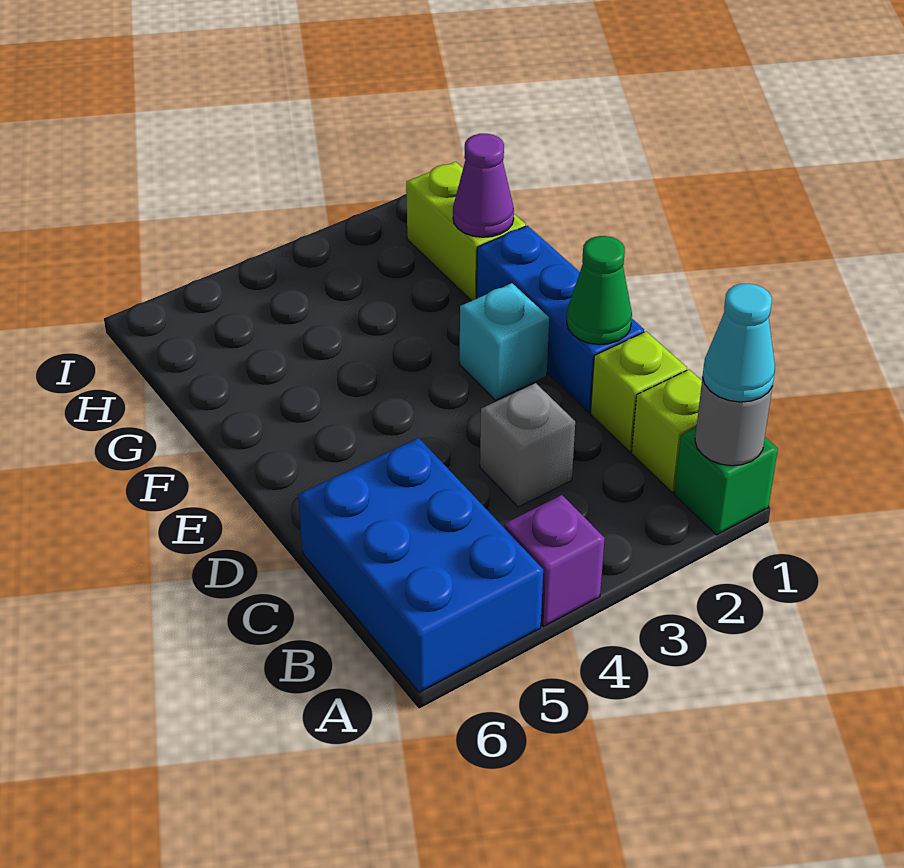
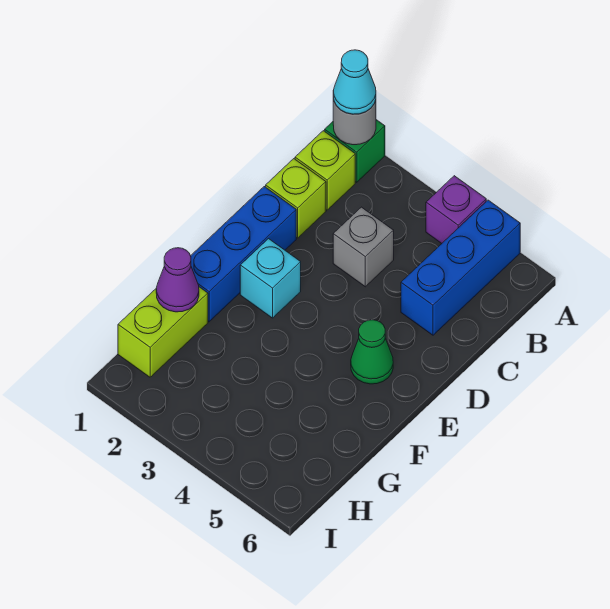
blue 2x3 brick [298,438,543,693] -> blue 1x3 brick [401,200,520,335]
green 1x1 cone [567,236,632,345] -> green 1x1 cone moved to [351,320,393,384]

